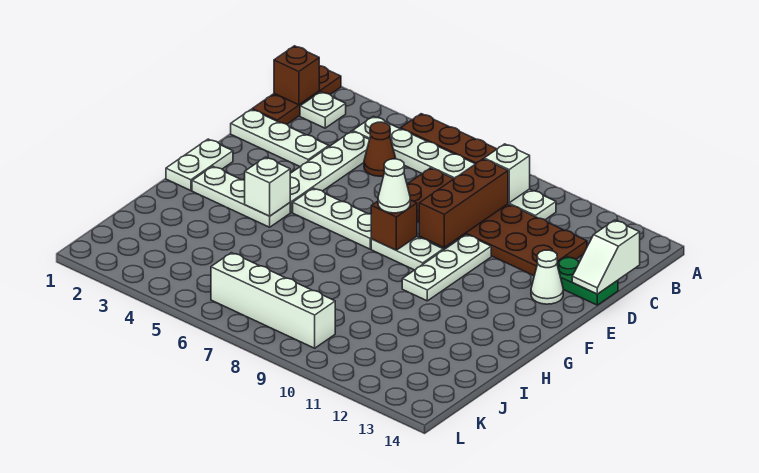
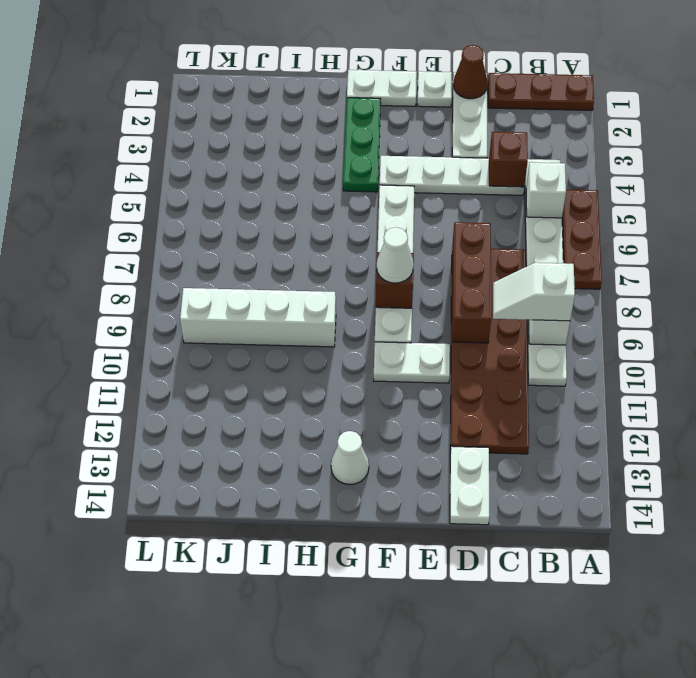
brown 1x1 brick [274,46,319,105] -> brown 1x1 brick moved to [489,132,528,187]
white 1x1 plate [300,92,346,128] -> white 1x1 plate moved to [417,71,452,107]
brown 1x1 cone [364,122,396,176] -> brown 1x1 cone moved to [453,45,488,99]
brown 1x3 brick [419,159,508,247] -> brown 1x3 brick turned to [452,222,491,343]
white 1x2 slope [572,220,640,294] -> white 1x2 slope moved to [493,263,575,321]
green 1x2 plate [557,256,618,305] -> white 1x2 plate [450,446,489,525]
white 1x3 plate [402,235,491,301] -> white 1x2 plate [374,342,450,383]
white 1x1 cone [531,250,563,304] -> white 1x1 cone moved to [331,431,369,485]
white 1x3 plate [192,166,290,227] -> green 1x3 plate [343,98,381,192]
white 1x1 brick [245,157,290,216] -> white 1x1 brick moved to [526,162,566,218]
white 1x4 brick [211,253,335,348] -> white 1x4 brick turned to [180,288,336,347]

